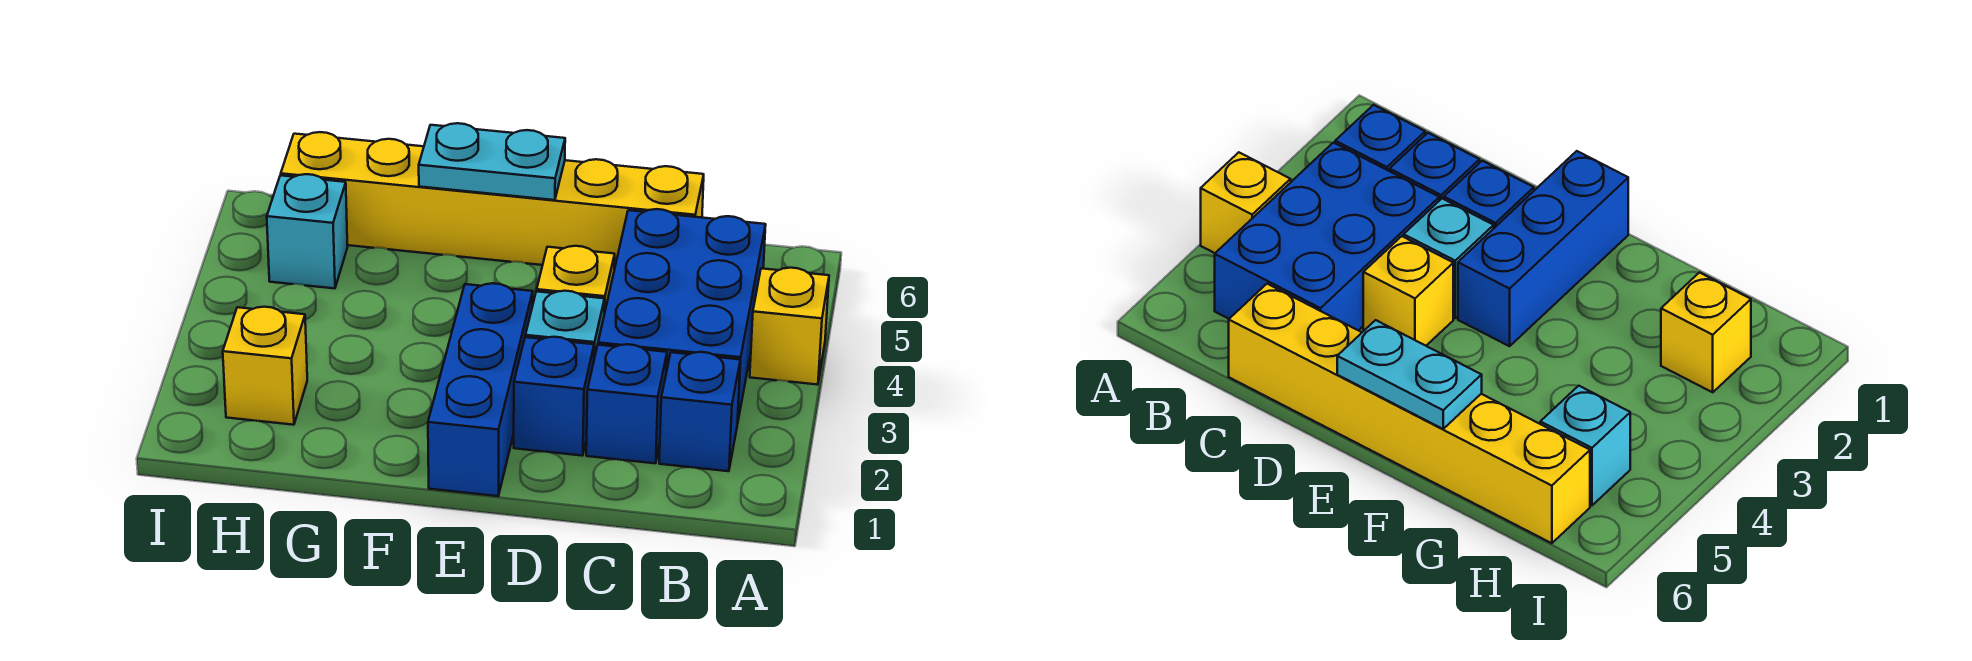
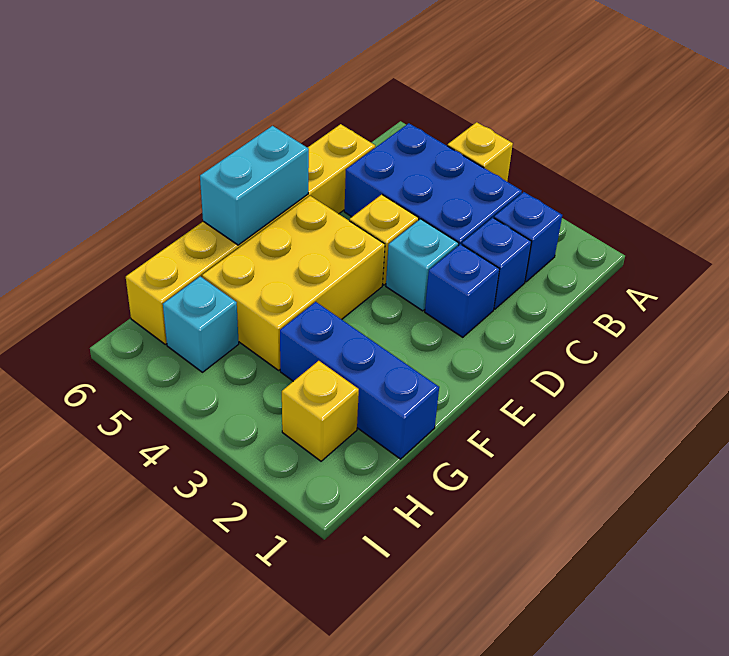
blue 1x3 brick [428,283,533,496] -> blue 1x3 brick moved to [280,302,439,459]
none -> yellow 2x3 brick [202,196,385,370]
cyan 1x2 plate [419,123,565,200] -> cyan 1x2 brick [200,126,309,245]

